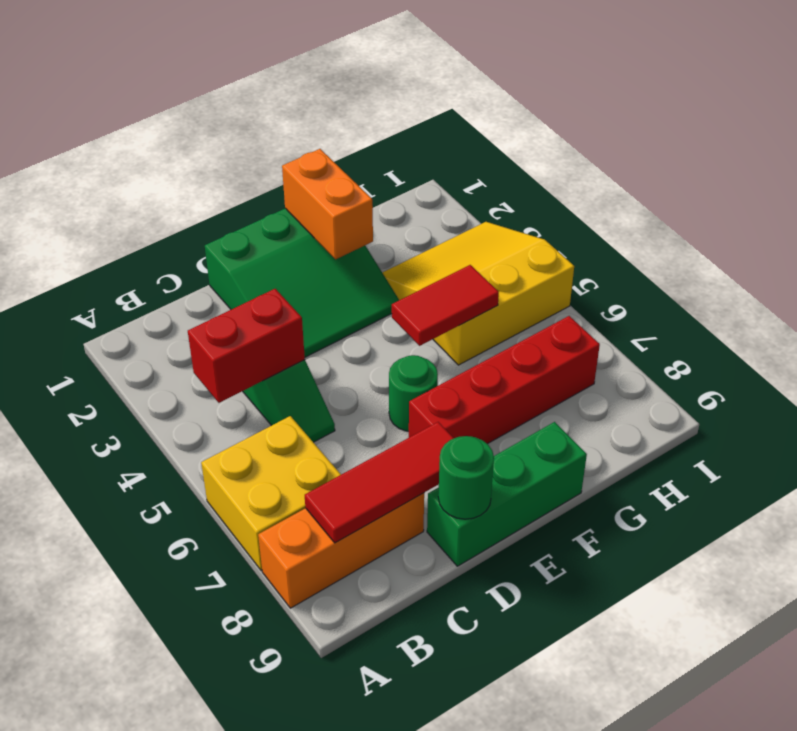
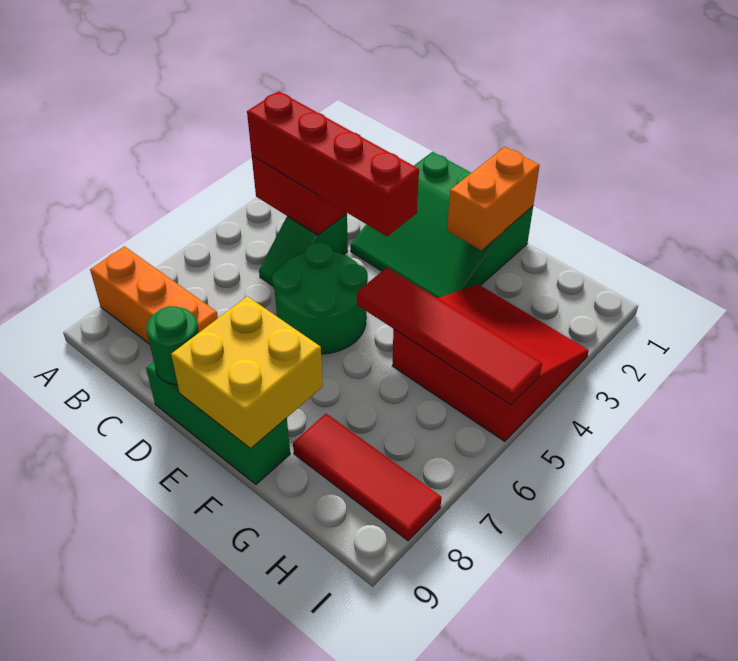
yellow 2x2 brick [201,416,341,571] -> yellow 2x2 brick moved to [171,296,323,449]
red 1x3 tile [305,422,454,543] -> red 1x3 tile moved to [293,414,441,541]
green 1x1 round brick [389,355,438,431] -> green 2x2 round brick [272,243,368,354]
red 1x4 brick [409,316,600,444] -> red 1x4 brick moved to [247,91,419,236]
red 1x2 tile [392,265,499,346] -> red 1x4 tile [357,268,542,405]
yellow 3x3 slope [382,222,574,365] -> red 3x3 slope [392,284,589,442]

